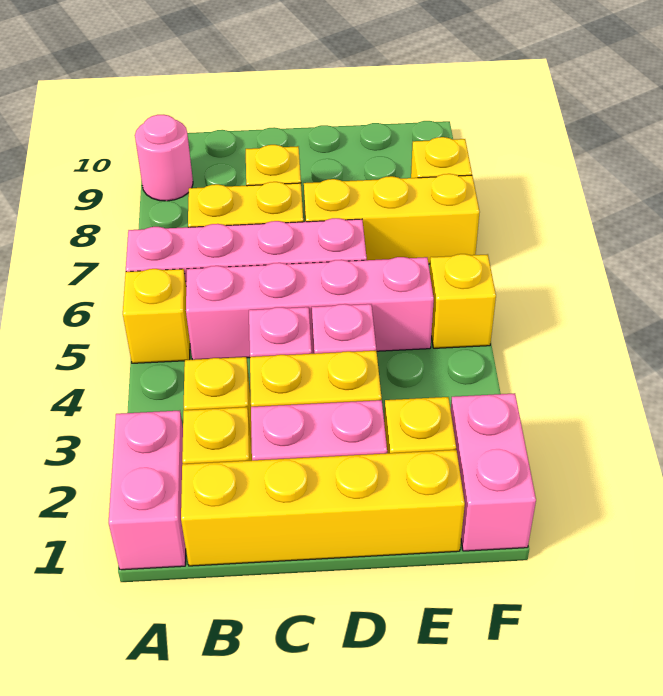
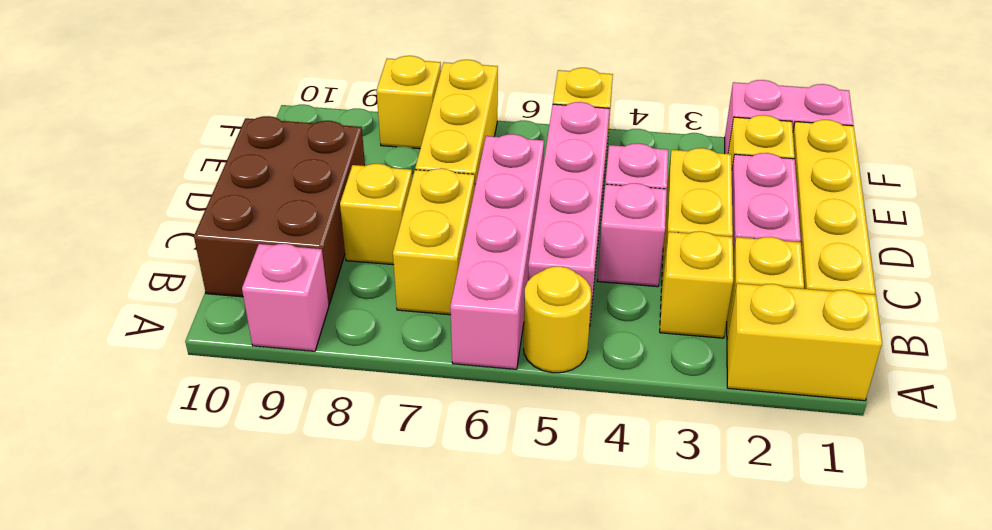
pink 1x2 brick [109,411,186,570] -> yellow 1x2 brick [727,283,882,401]
yellow 1x1 brick [123,269,190,363] -> yellow 1x1 round brick [524,266,591,373]
pink 1x1 round brick [135,115,193,201] -> pink 1x1 brick [242,244,329,351]
none -> brown 2x3 brick [194,116,365,304]

